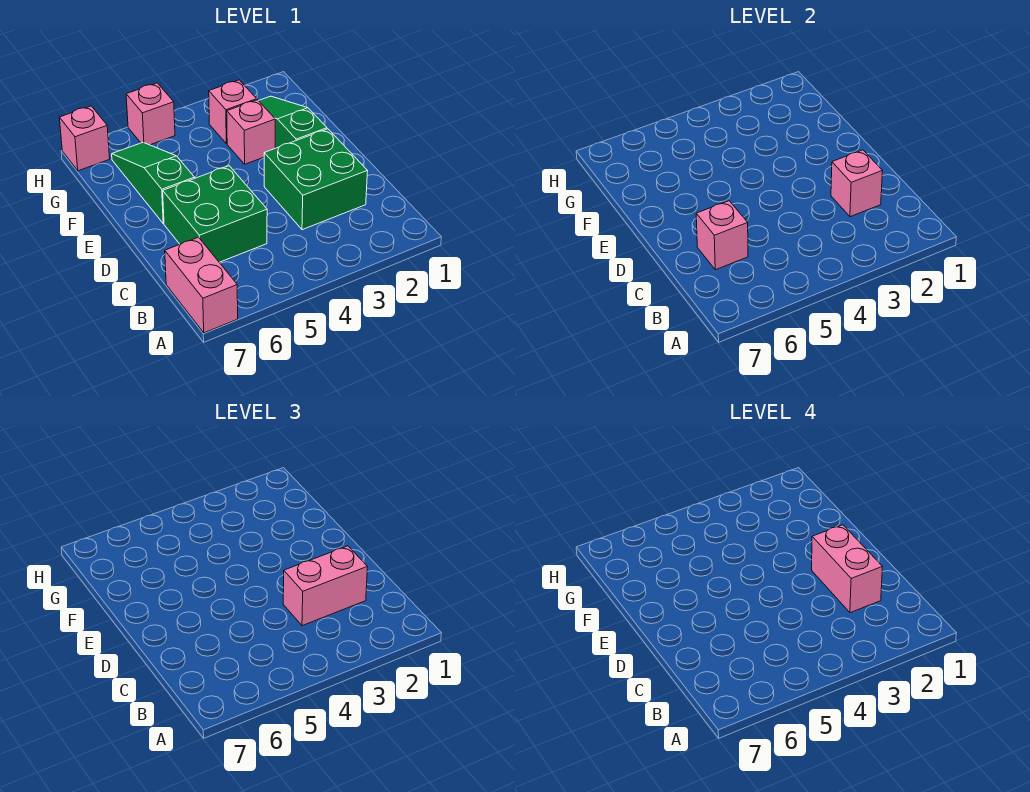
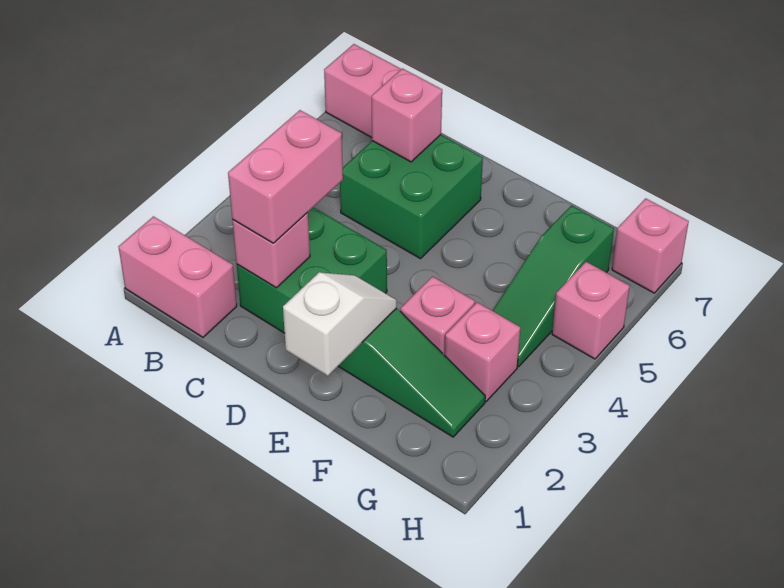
pink 1x2 brick [812,525,882,613] -> pink 1x2 brick moved to [119,216,237,337]
none -> white 1x2 slope [283,272,397,376]
green 1x3 slope [112,142,195,224] -> green 1x3 slope turned to [493,205,614,367]

